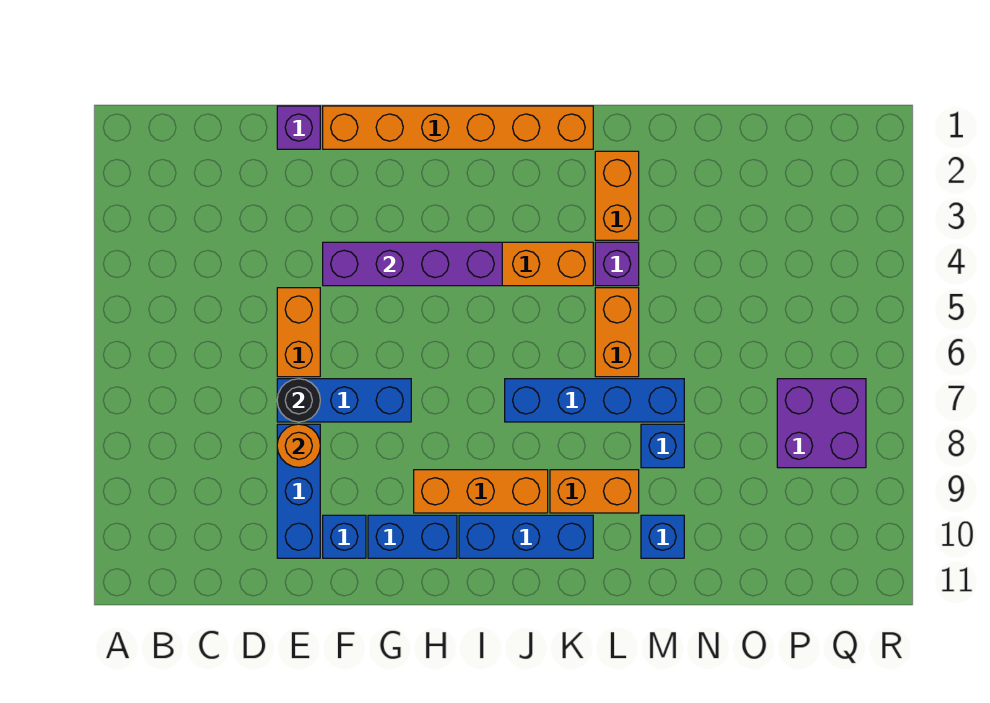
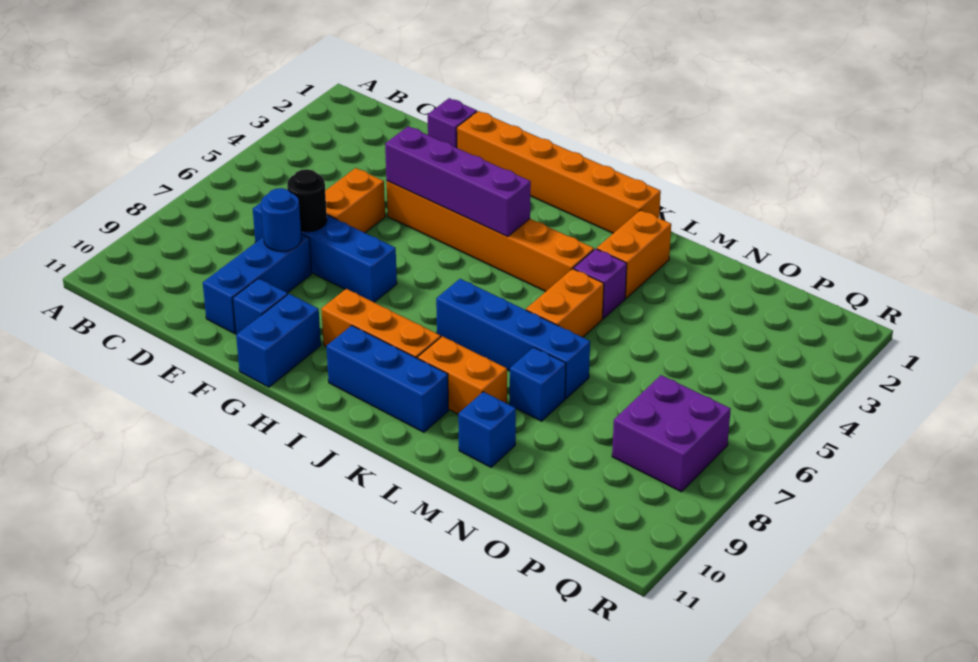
blue 1x3 brick [277,379,411,422] -> blue 1x4 brick [253,203,397,302]
orange 1x1 round brick [277,424,320,467] -> blue 1x1 round brick [261,188,301,251]
blue 1x2 brick [368,515,457,558] -> blue 1x2 brick turned to [236,294,321,387]

